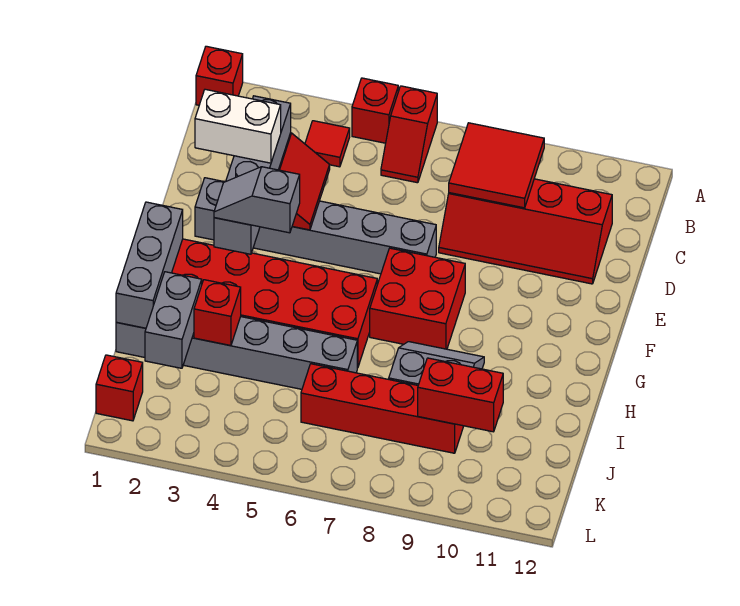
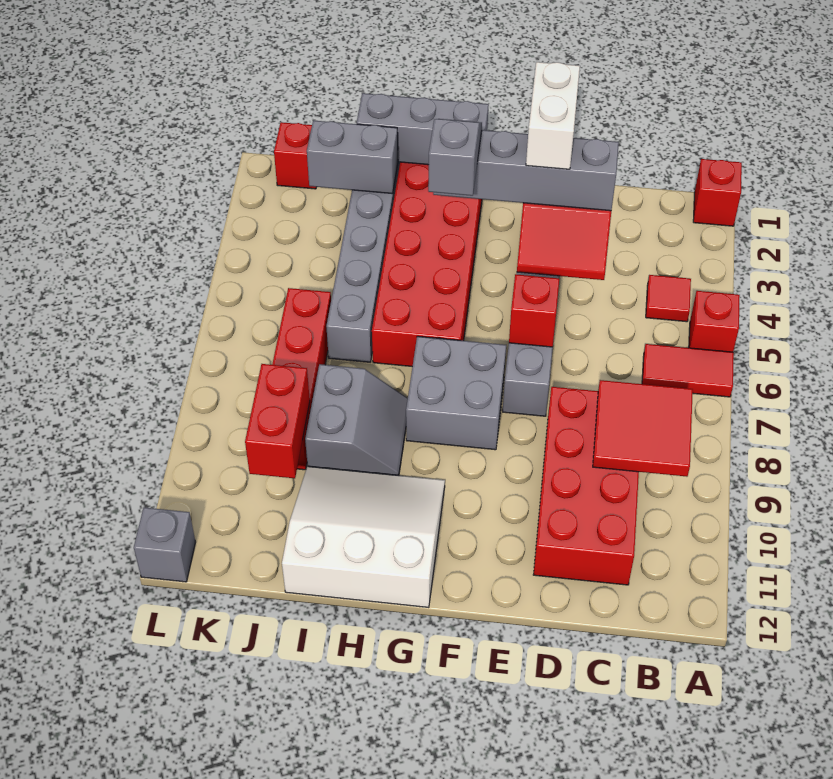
red 1x2 slope [381,86,437,183] -> red 1x2 tile [642,344,734,397]
red 2x4 slope [439,179,612,284] -> red 2x4 brick [533,387,639,585]
red 2x2 brick [370,248,465,349] -> grey 2x2 brick [406,336,506,450]
none -> white 3x3 slope [282,466,445,607]
red 1x1 brick [194,280,241,346] -> red 1x1 brick moved to [509,274,559,347]
none -> grey 1x1 brick [134,508,195,582]

